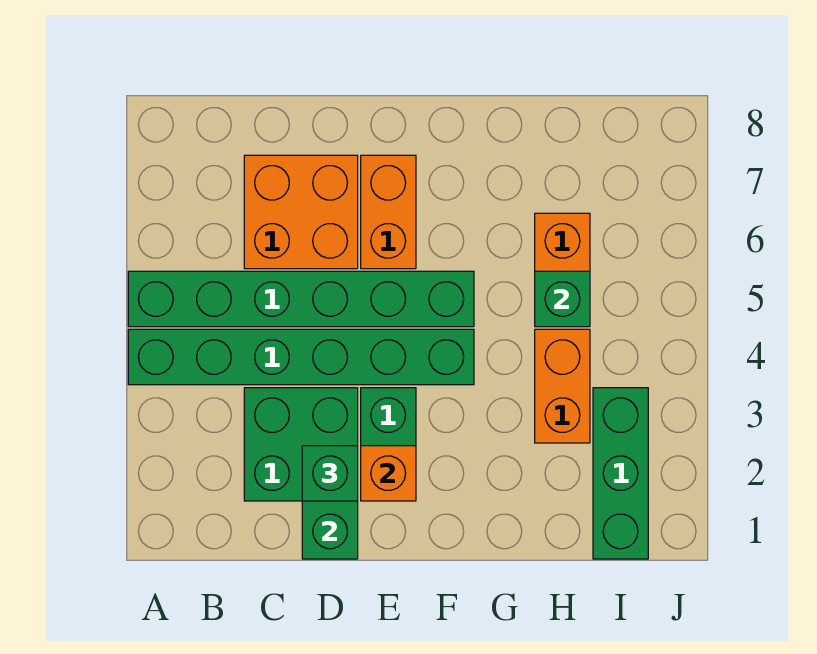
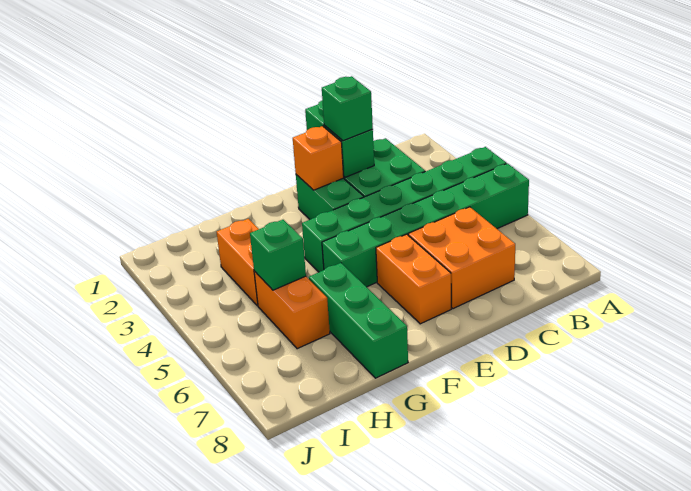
green 1x3 brick [593,388,648,559] -> green 1x3 brick moved to [309,263,408,378]

